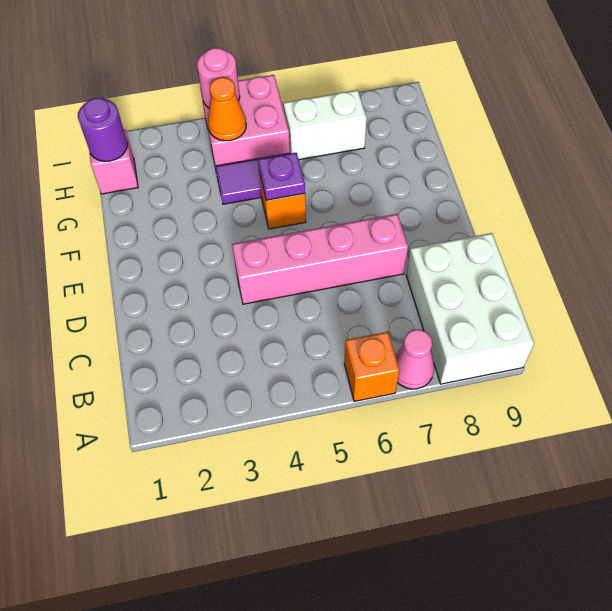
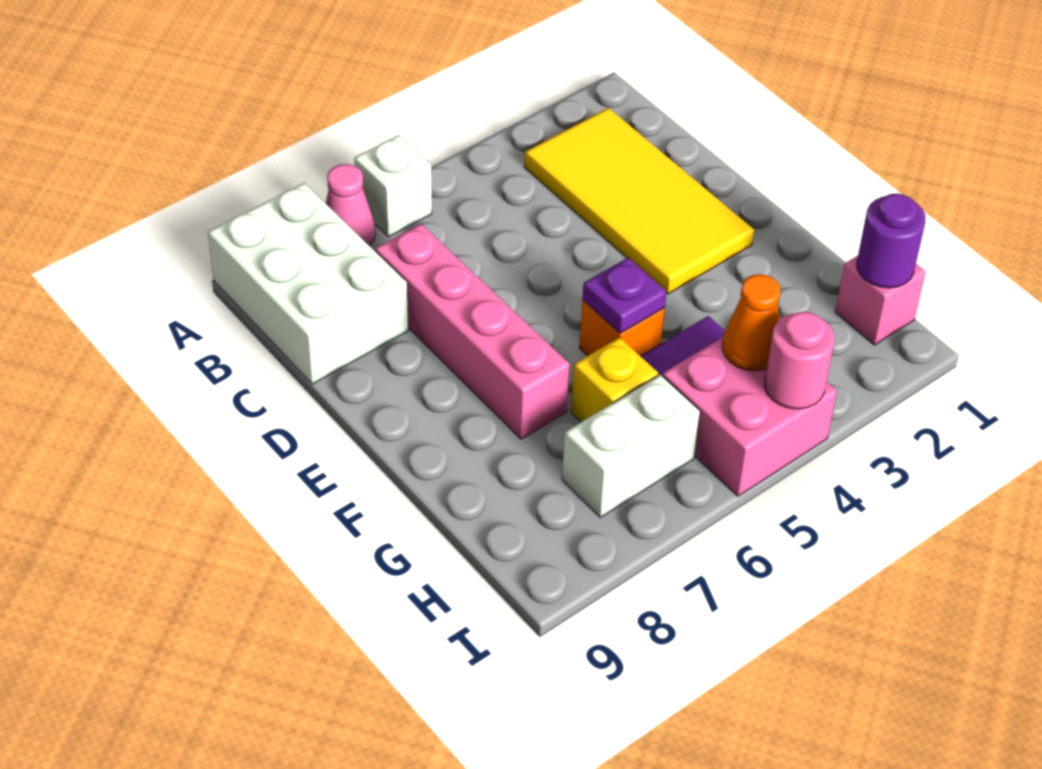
orange 1x1 brick [344,332,399,401] -> white 1x1 brick [354,135,432,237]
none -> yellow 2x4 tile [524,108,754,294]
pink 1x4 brick [232,214,408,304] -> pink 1x4 brick turned to [375,224,570,439]
none -> yellow 1x1 brick [571,337,658,422]

